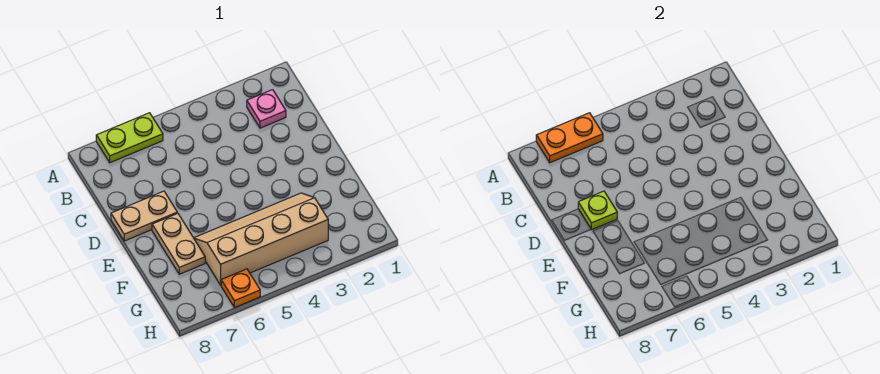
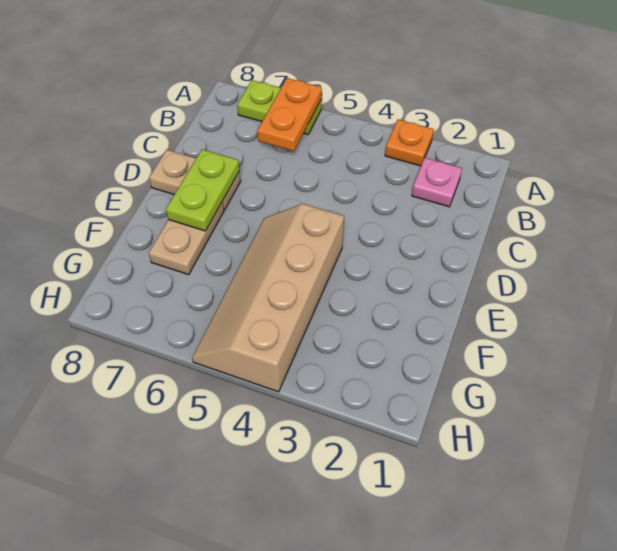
orange 1x2 plate [536,113,603,163] -> orange 1x2 plate turned to [257,78,322,151]
lime 1x1 plate [578,191,617,230] -> lime 1x2 plate [166,149,239,231]
tan 2x4 slope [194,193,328,285] -> tan 2x4 slope turned to [192,204,344,392]
orange 1x1 plate [221,269,260,308] -> orange 1x1 plate moved to [385,119,434,166]

